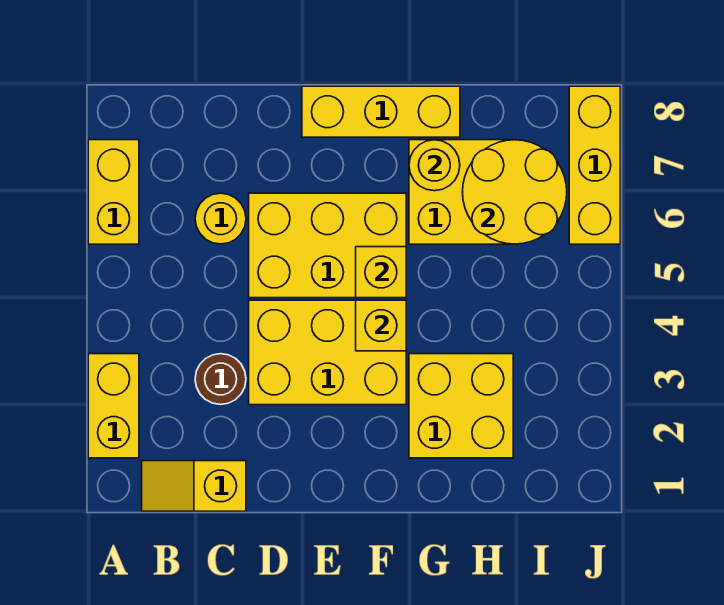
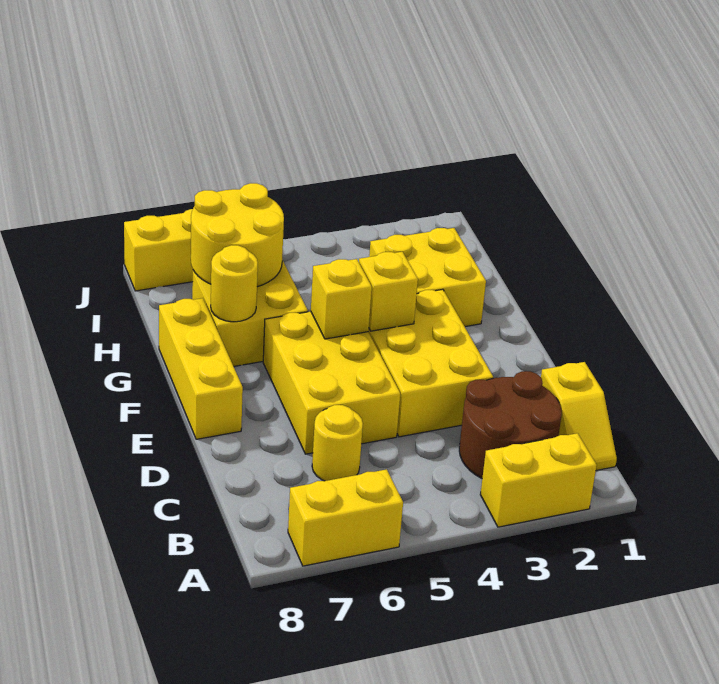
brown 1x1 round brick [195,354,246,405] -> brown 2x2 round brick [459,371,562,478]

